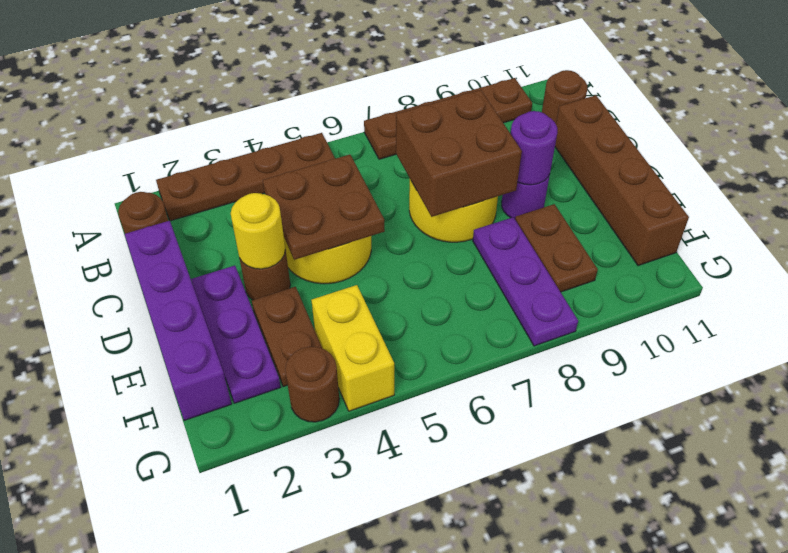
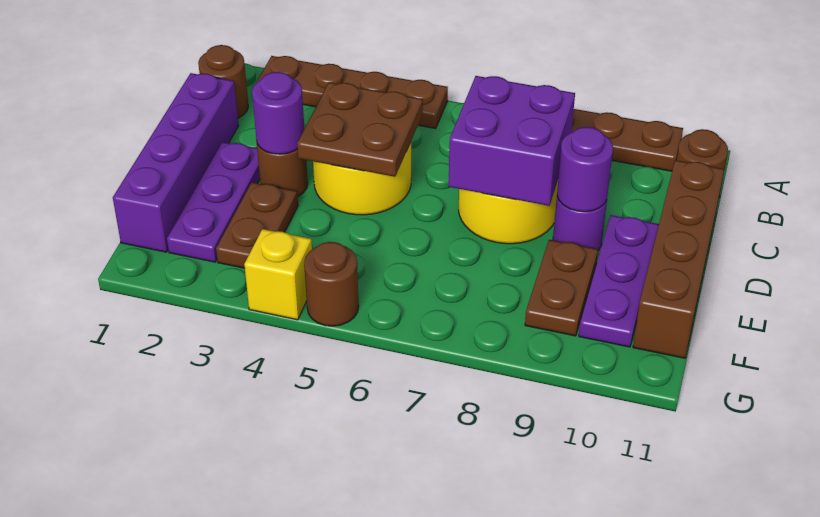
brown 2x2 brick [396,90,522,217] -> purple 2x2 brick [448,76,575,206]
yellow 1x1 round brick [231,193,285,269] -> purple 1x1 round brick [252,72,304,154]
purple 1x3 plate [473,217,578,346] -> purple 1x3 plate moved to [579,215,659,347]
yellow 1x2 brick [311,285,394,411] -> yellow 1x1 brick [244,229,312,320]
brown 1x1 round brick [285,347,339,422] -> brown 1x1 round brick moved to [304,242,359,326]

